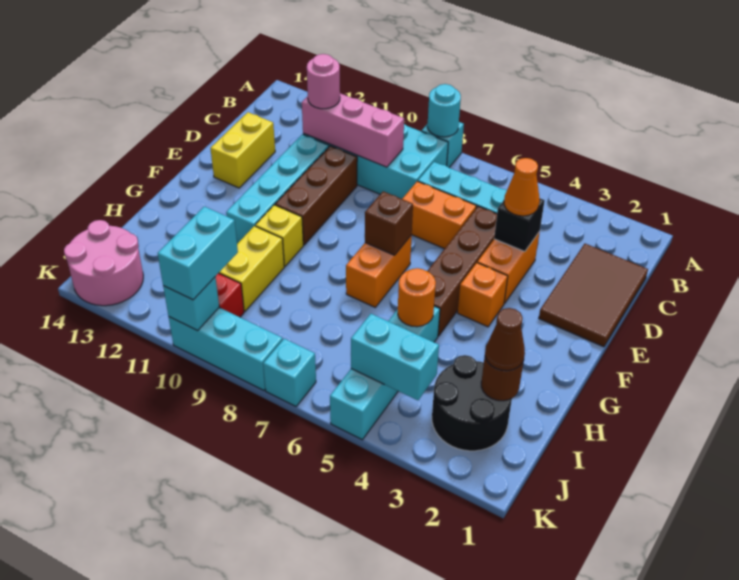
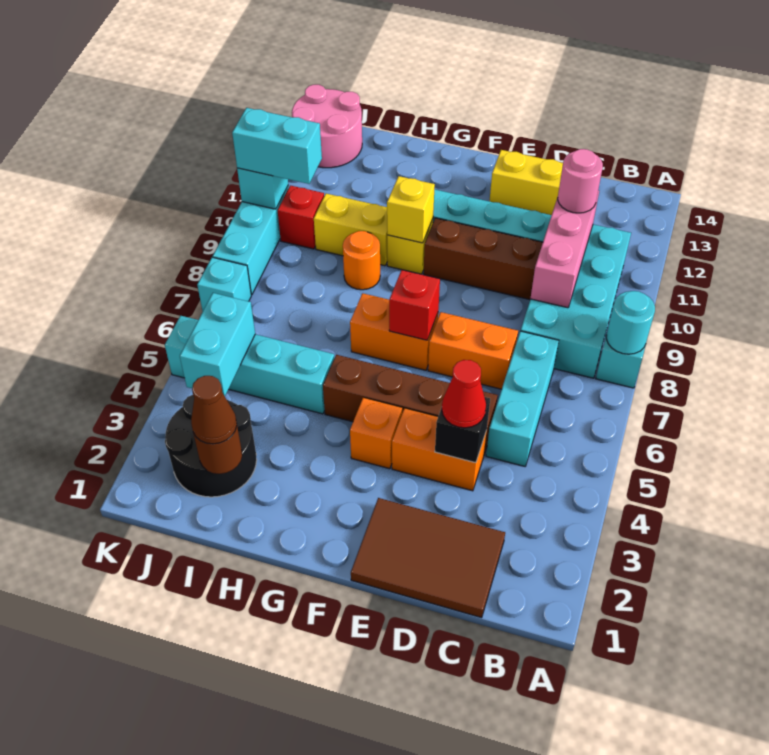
orange 1x1 cone [504,158,540,216] -> red 1x1 cone [442,360,486,428]
orange 1x2 brick [402,181,476,249] -> orange 1x2 brick turned to [428,312,518,389]
brown 1x1 brick [365,191,413,255] -> red 1x1 brick [389,270,440,340]
none -> yellow 1x1 brick [387,176,435,243]
orange 1x1 round brick [398,268,436,327] -> orange 1x1 round brick moved to [343,231,380,290]

